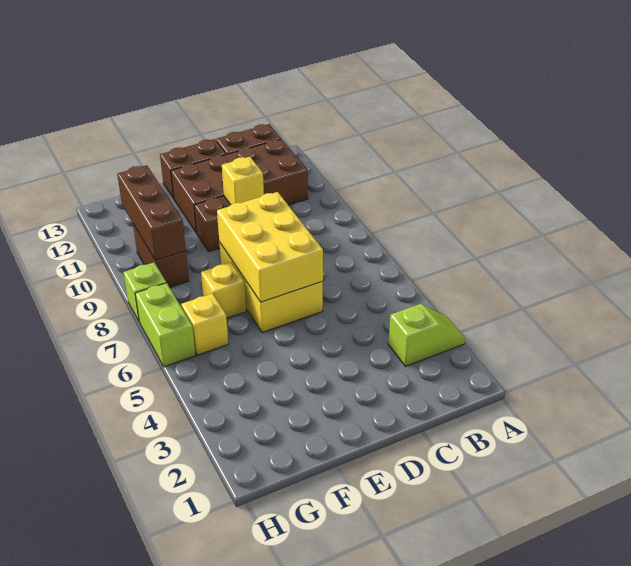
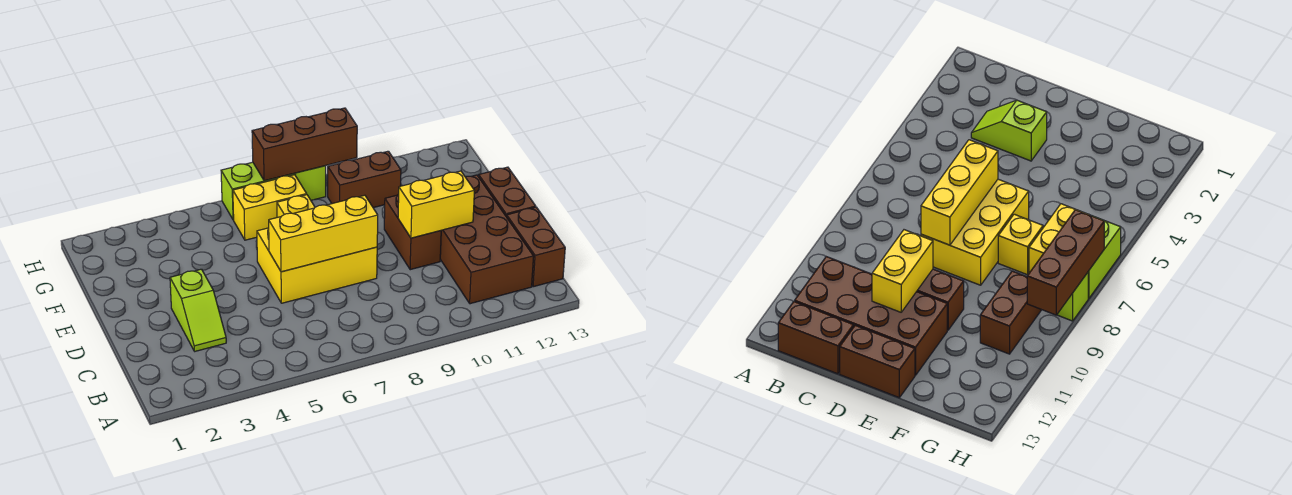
lime 1x2 slope [388,304,465,366] -> lime 1x2 slope moved to [170,269,226,351]
yellow 2x3 brick [217,192,323,302] -> yellow 1x3 brick [269,195,378,272]
yellow 1x1 brick [222,157,264,205] -> yellow 1x2 brick [398,171,474,238]
yellow 1x1 brick [181,293,228,355] -> yellow 1x2 brick [233,175,307,240]
brown 1x3 brick [117,165,186,260] -> brown 1x3 brick moved to [252,108,357,181]

